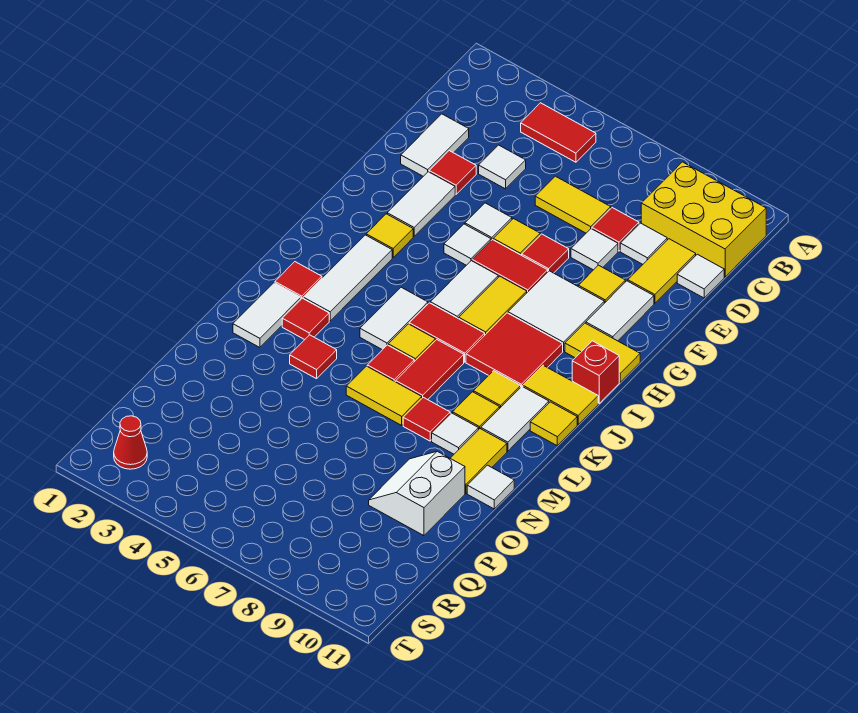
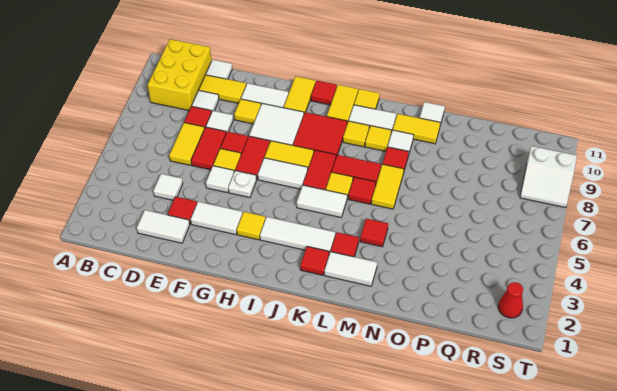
red 1x2 tile [521,103,596,162] -> red 1x2 tile moved to [191,127,226,170]
white 1x1 tile [444,224,491,265] -> white 1x1 plate [228,171,257,198]
red 1x1 brick [572,341,619,403] -> red 1x1 tile [311,81,337,105]
white 2x2 slope [369,451,465,536] -> white 2x2 slope moved to [520,146,577,208]

